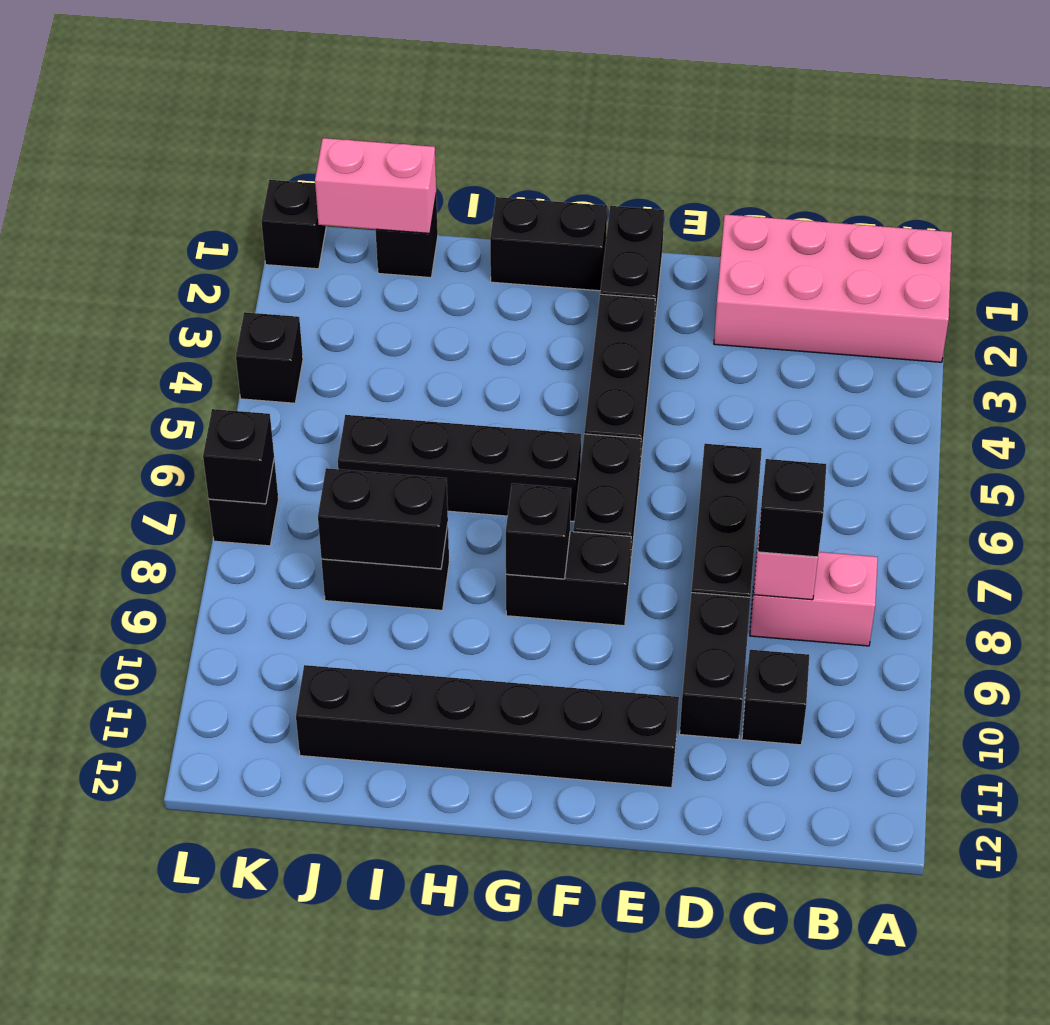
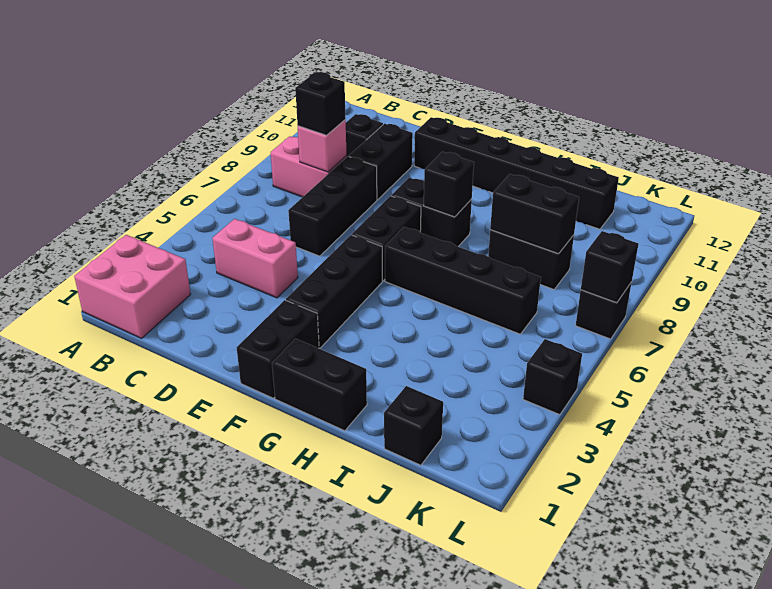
pink 2x4 brick [714,215,952,362] -> pink 2x2 brick [74,235,191,338]
pink 1x2 brick [315,138,436,233] -> pink 1x2 brick moved to [212,219,298,298]
black 1x1 brick [261,180,326,269] -> none

